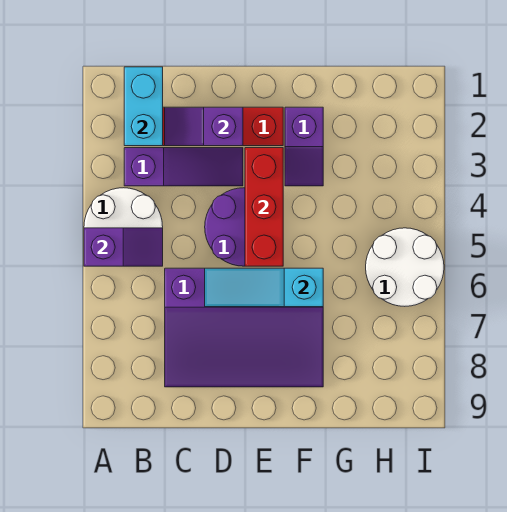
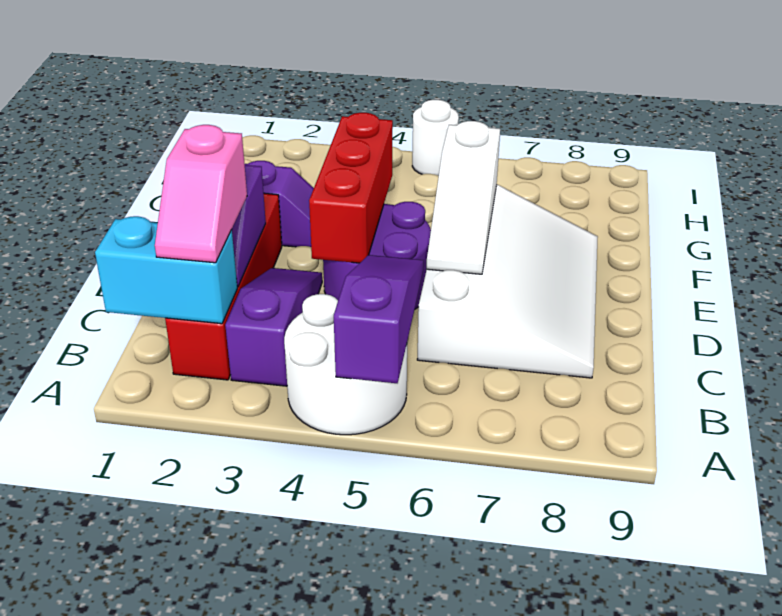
purple 1x2 slope [84,228,163,266] -> purple 1x3 slope [334,255,424,383]
none -> pink 1x2 slope [155,125,247,263]
purple 3x4 slope [165,268,323,387] -> white 3x4 slope [417,185,598,378]
cyan 1x3 slope [205,268,323,307] -> white 1x3 slope [427,121,500,274]
red 1x3 brick [245,148,283,266] -> red 1x3 brick turned to [309,113,393,263]
white 2x2 round brick [366,228,444,306] -> white 1x1 round brick [412,100,459,176]

